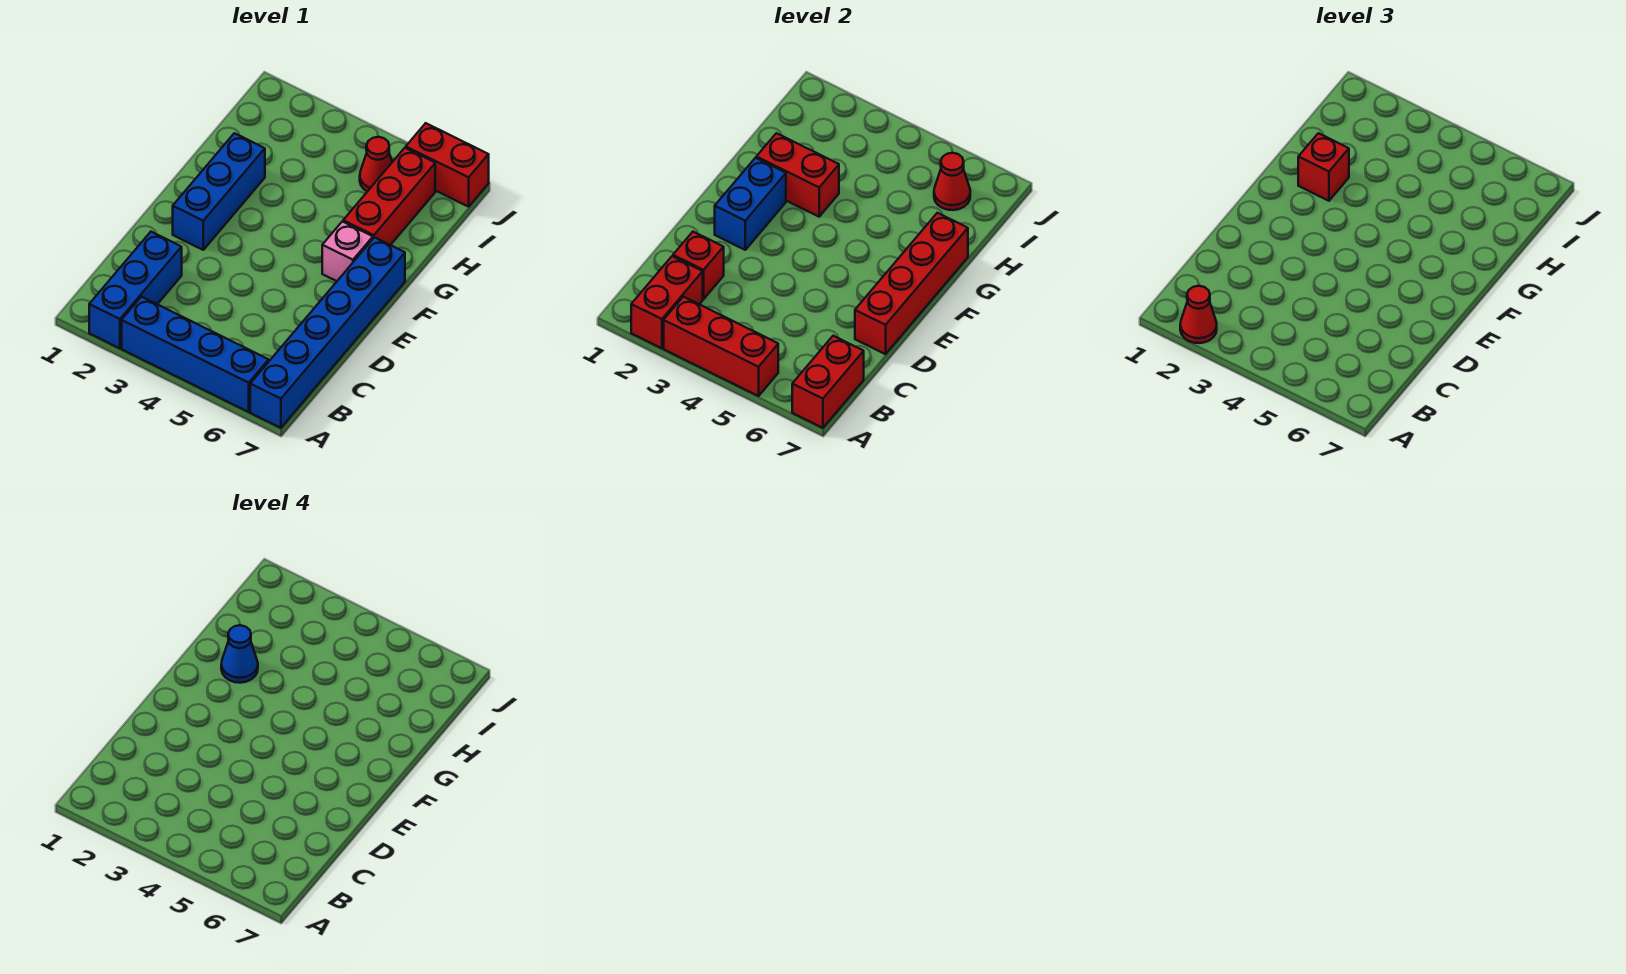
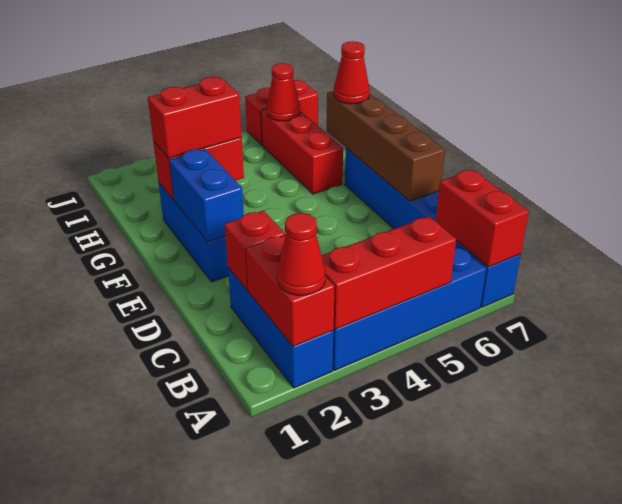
red 1x4 brick [855,213,968,354] -> brown 1x4 brick [327,91,445,201]
pink 1x1 brick [322,221,373,281] -> none
red 1x1 brick [1298,133,1349,201] -> red 1x2 brick [148,77,242,158]
blue 1x1 cone [221,625,258,683] -> none
red 1x1 cone [360,137,392,191] -> red 1x1 cone moved to [334,41,370,104]

